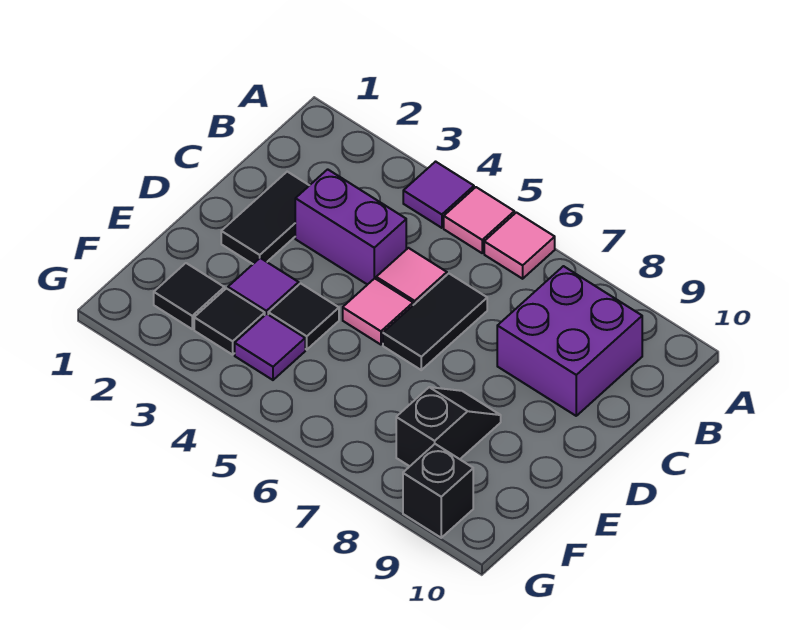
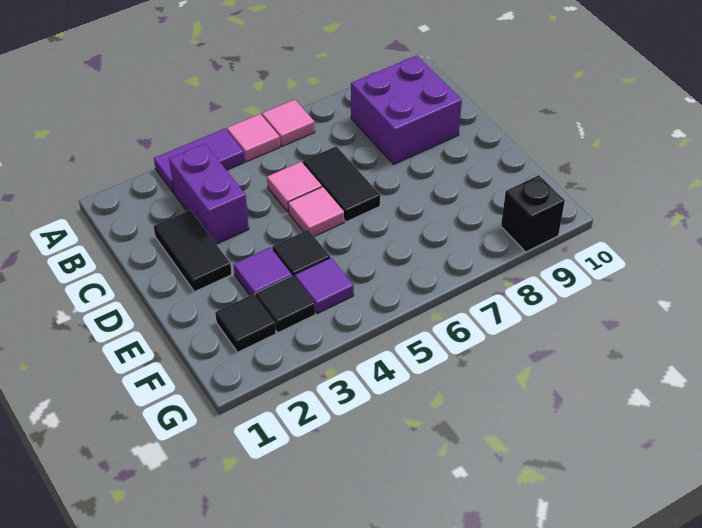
purple 1x1 tile [403,162,474,228] -> purple 1x2 tile [154,129,245,193]
purple 1x2 brick [295,169,406,285] -> purple 1x2 brick turned to [169,144,249,244]
black 1x2 slope [396,387,501,466] -> none

